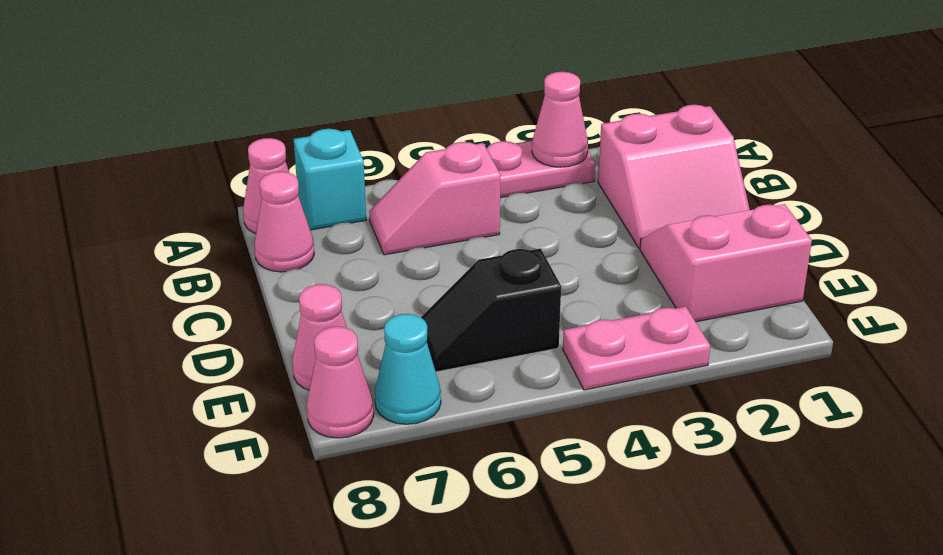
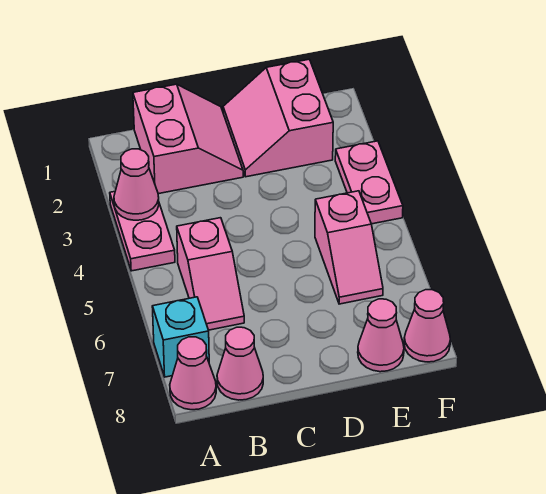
black 1x2 slope [421,249,561,372] -> pink 1x2 slope [315,191,383,304]
cyan 1x1 cone [375,314,441,424] -> none

